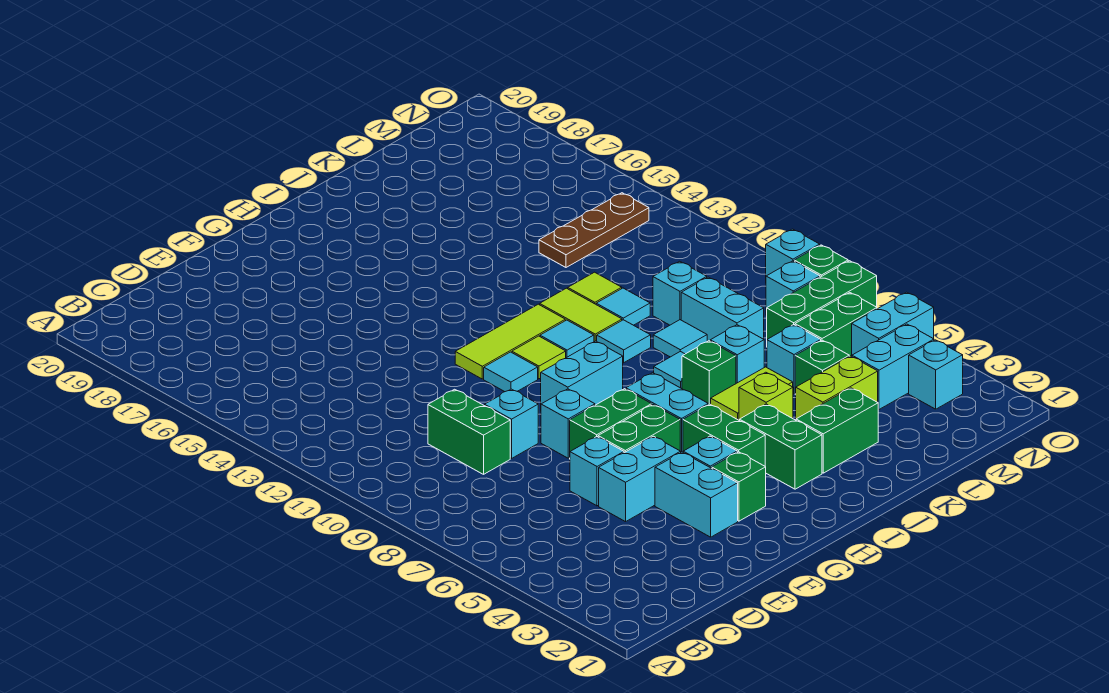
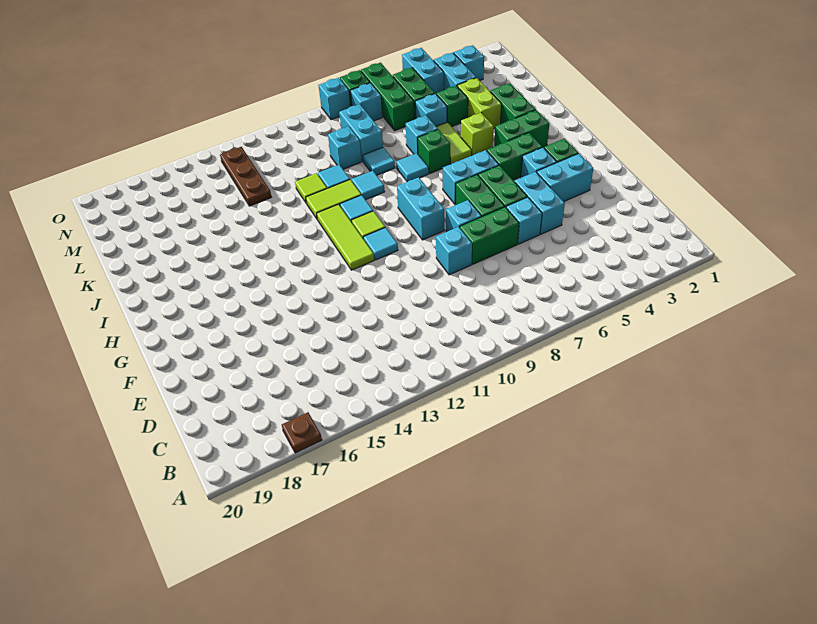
none -> brown 1x1 plate [282,412,322,453]
green 1x2 brick [428,389,510,474] -> green 1x2 brick moved to [460,207,519,264]
cyan 1x2 brick [681,277,764,341] -> cyan 1x2 brick turned to [339,104,383,161]

